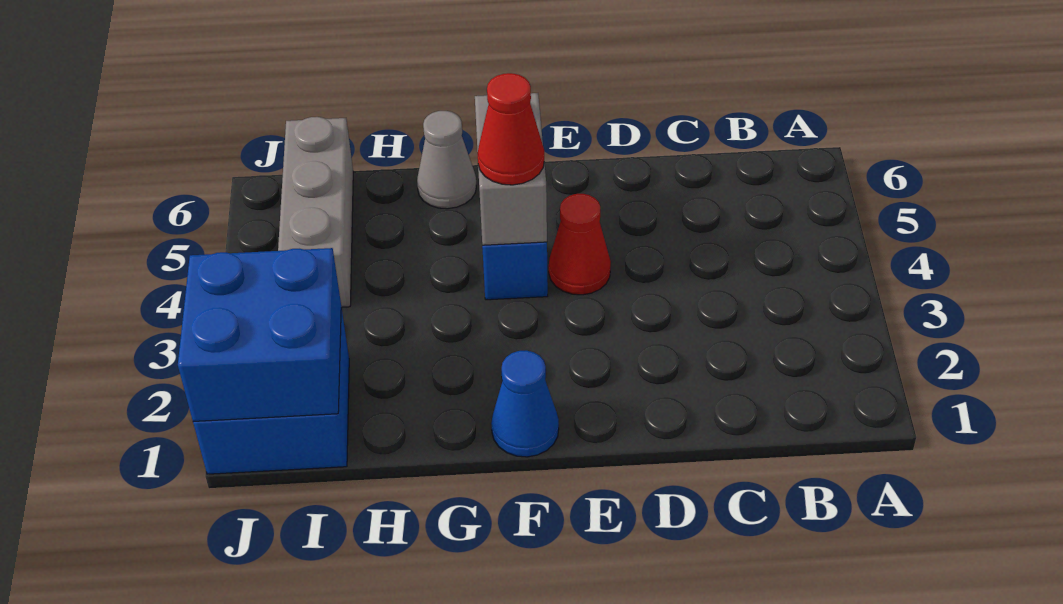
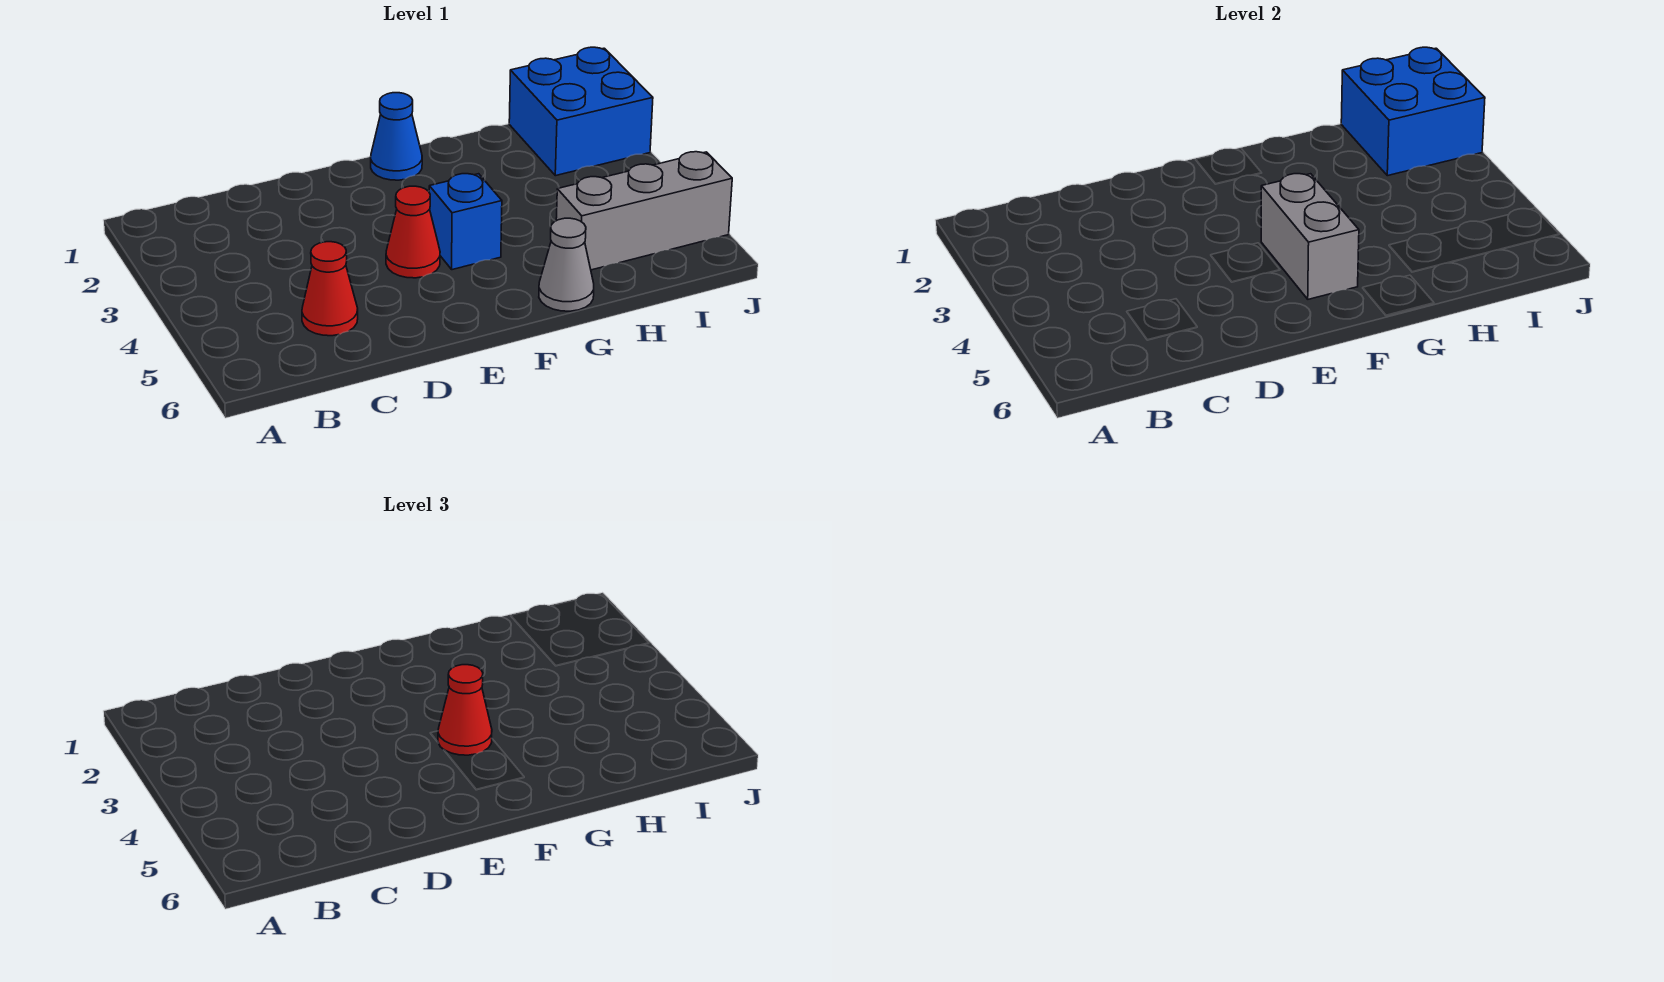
none -> red 1x1 cone [302,242,358,336]
grey 1x3 brick [278,117,353,307] -> grey 1x3 brick turned to [556,152,732,270]

